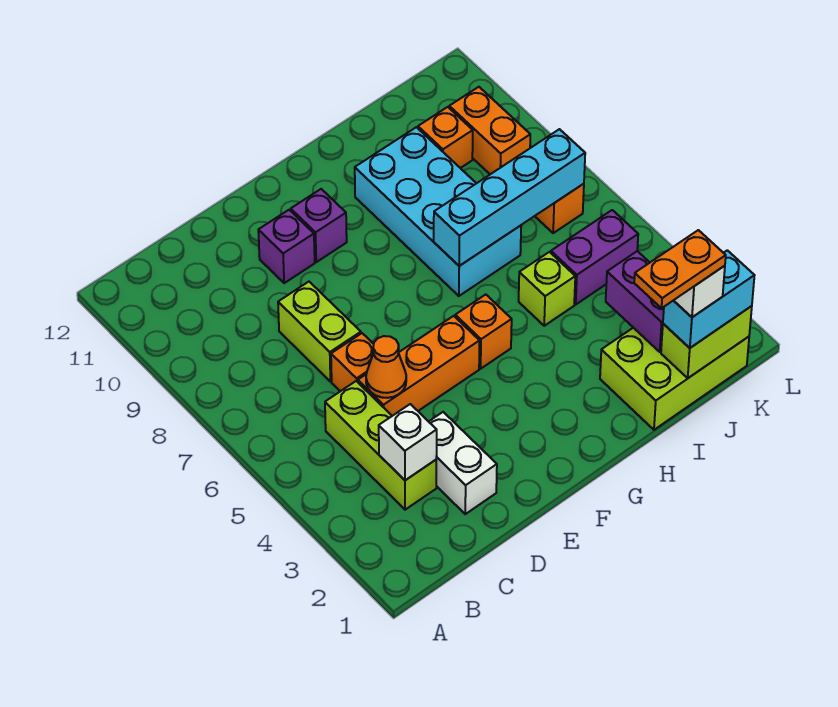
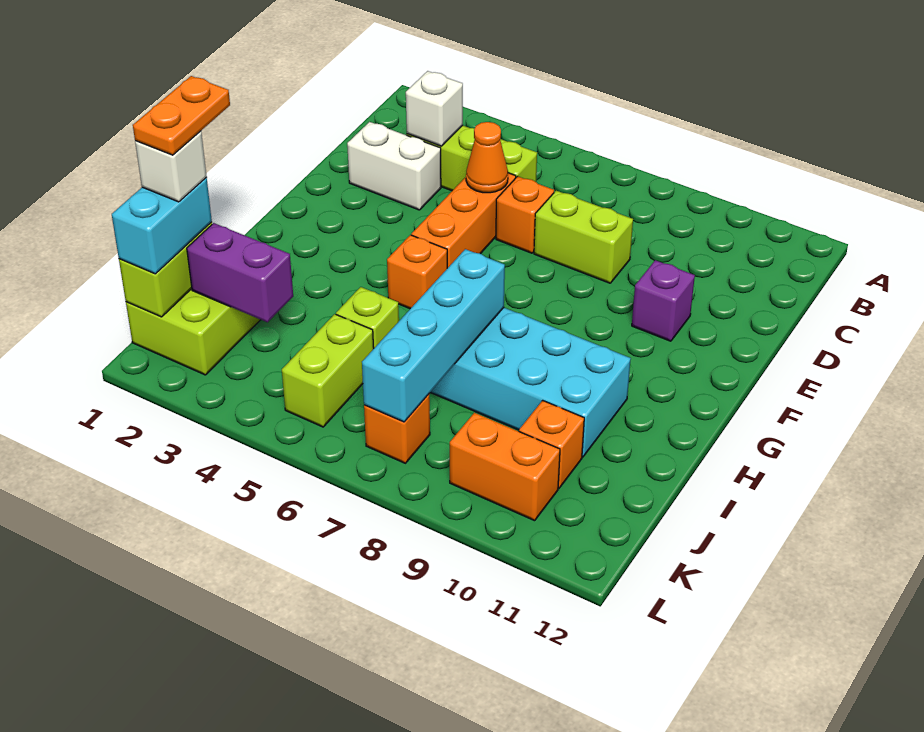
purple 1x1 brick [291,189,347,262] -> none
purple 1x2 brick [551,210,638,304] -> lime 1x2 brick [282,314,374,427]

